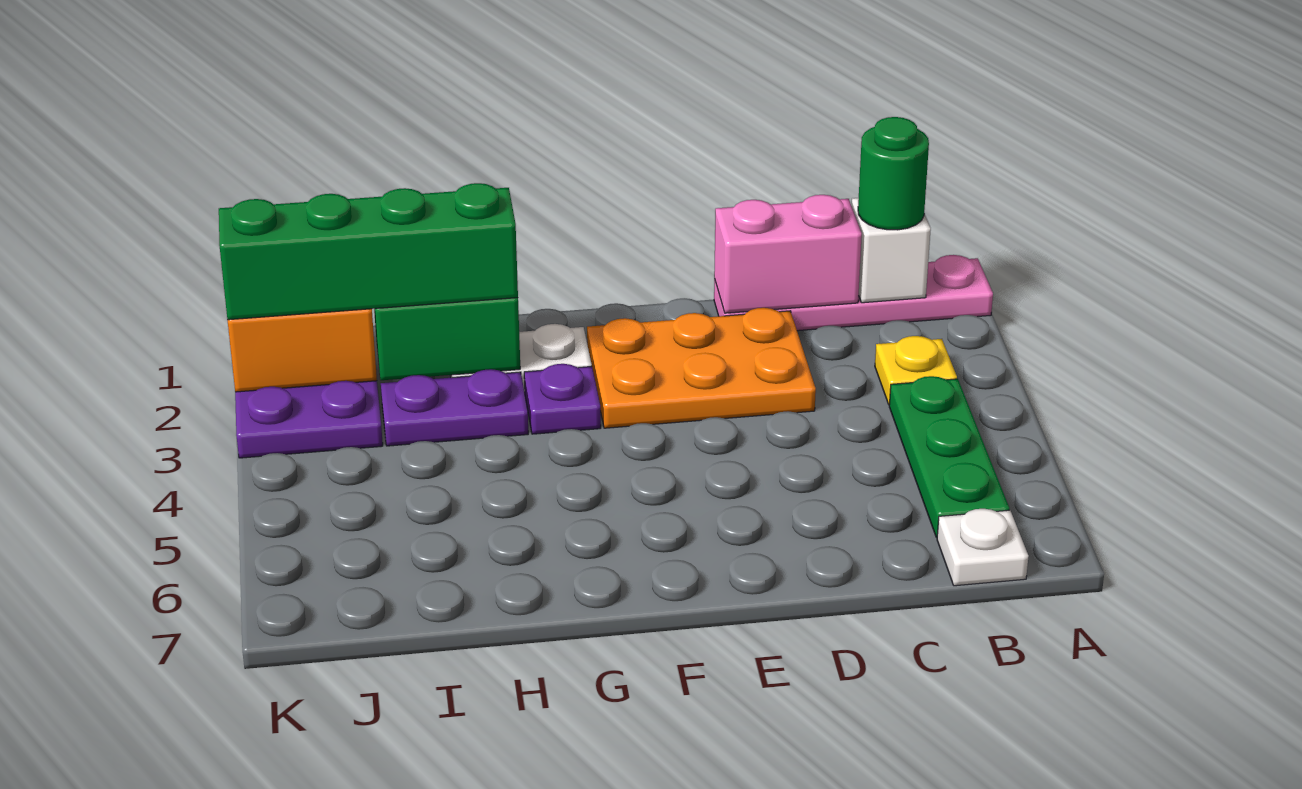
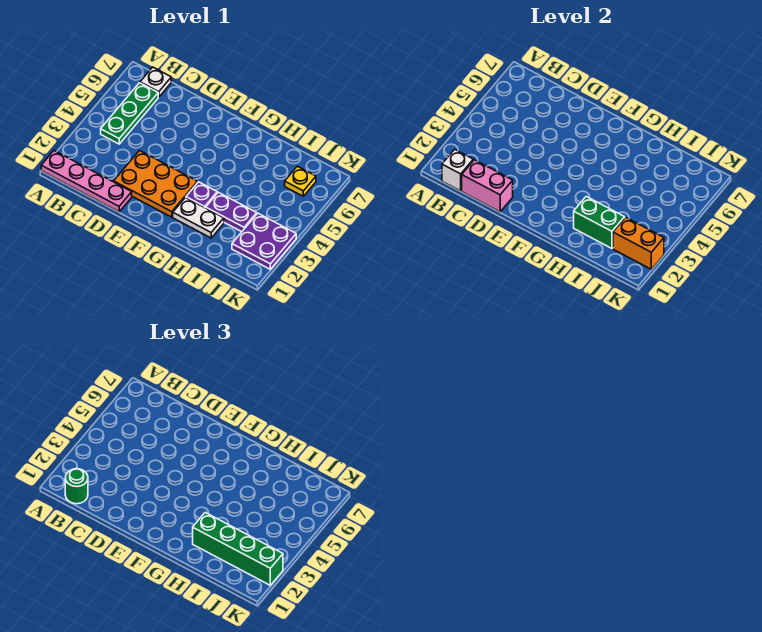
yellow 1x1 plate [875,336,957,405] -> yellow 1x1 plate moved to [285,166,316,196]

